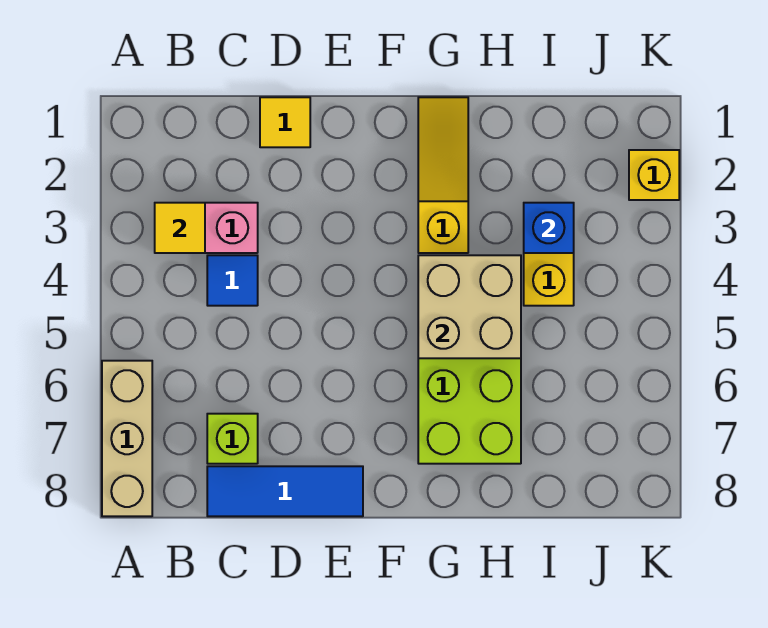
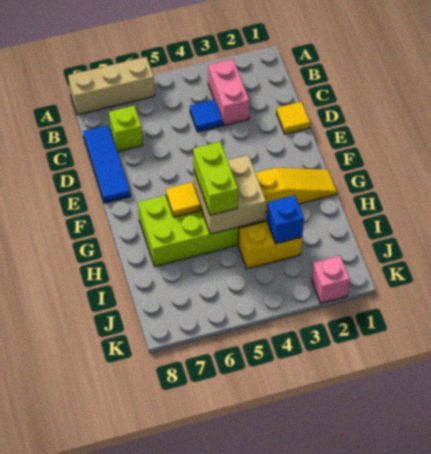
yellow 1x1 tile [155,203,205,253] -> yellow 1x1 tile moved to [166,182,200,217]
none -> lime 1x2 brick [193,142,238,215]
yellow 1x1 brick [629,150,679,200] -> pink 1x1 brick [312,256,350,303]

